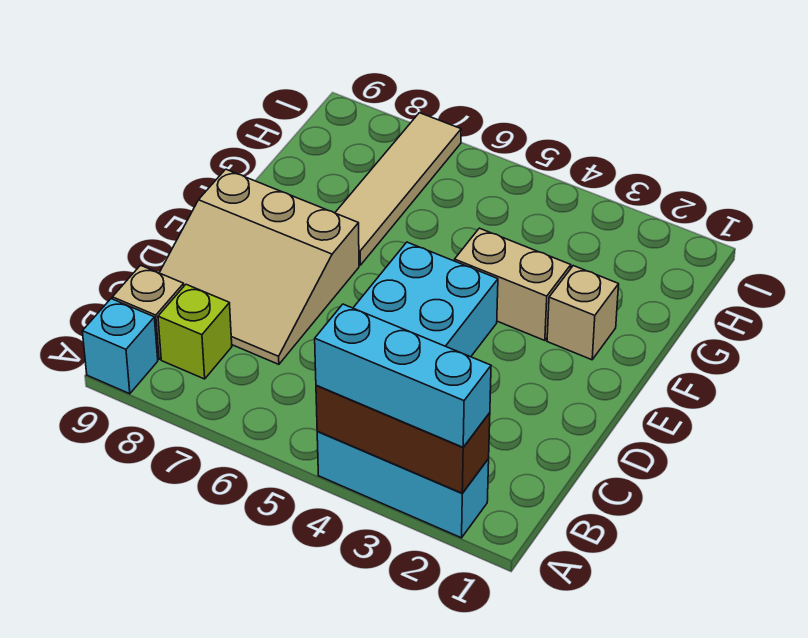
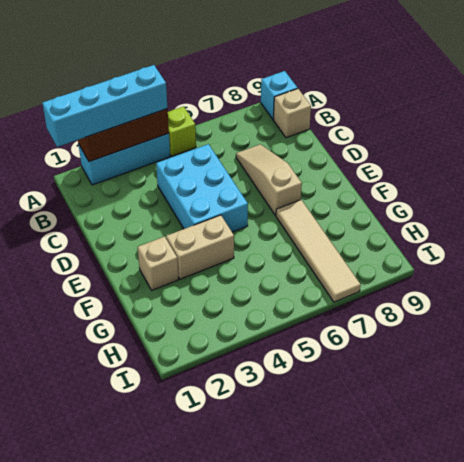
cyan 1x3 brick [315,304,491,447] -> cyan 1x4 brick [42,65,167,147]
lime 1x1 brick [158,284,232,379] -> lime 1x1 brick moved to [168,106,196,156]
tan 3x3 slope [159,169,359,364] -> tan 1x3 slope [236,144,302,215]

